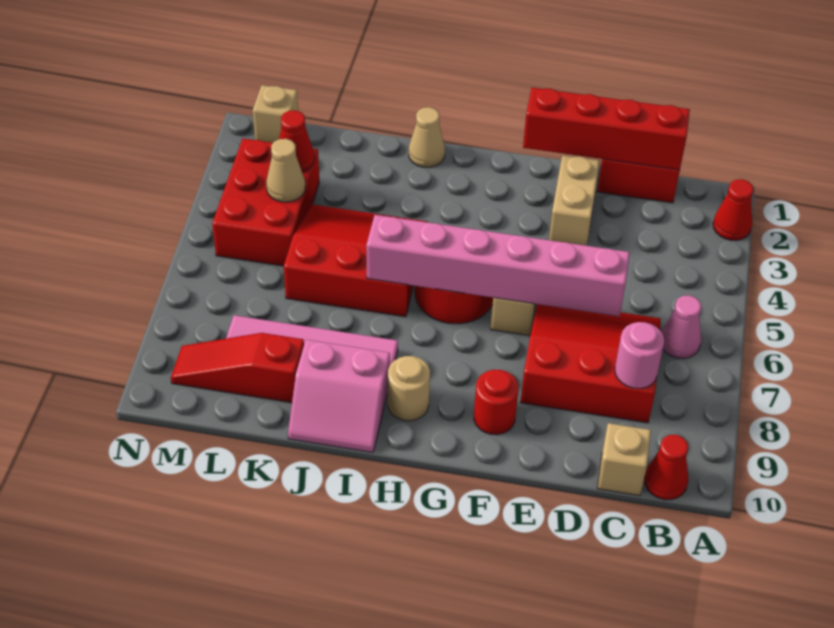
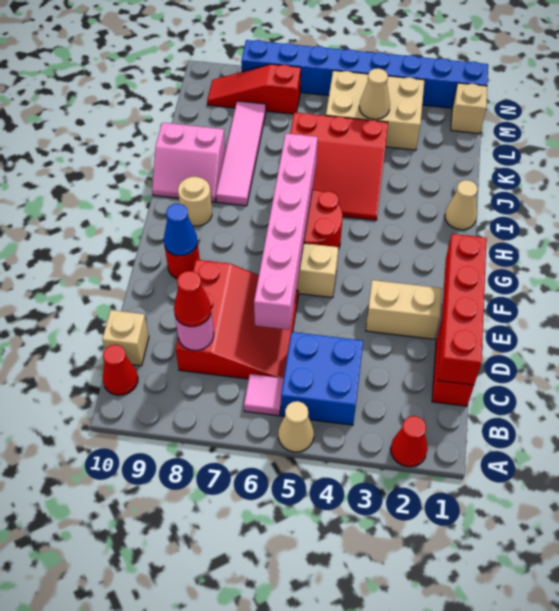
none -> tan 1x1 cone [278,401,314,452]
none -> blue 2x2 brick [281,332,363,425]
pink 1x1 cone [662,295,701,359] -> pink 1x1 tile [244,374,284,416]
none -> blue 1x1 cone [164,204,198,256]
red 3x3 slope [284,205,428,317] -> red 3x3 slope turned to [290,112,388,220]
pink 2x2 slope [288,340,390,453] -> pink 2x2 slope turned to [152,123,225,202]
red 1x3 slope [171,333,304,403] -> red 1x3 slope turned to [207,64,301,114]
red 2x3 brick [212,139,319,266] -> tan 2x3 brick [326,71,425,150]
red 1x1 cone [279,110,314,172] -> red 1x1 cone moved to [174,271,211,327]
none -> blue 1x8 brick [241,40,488,108]

